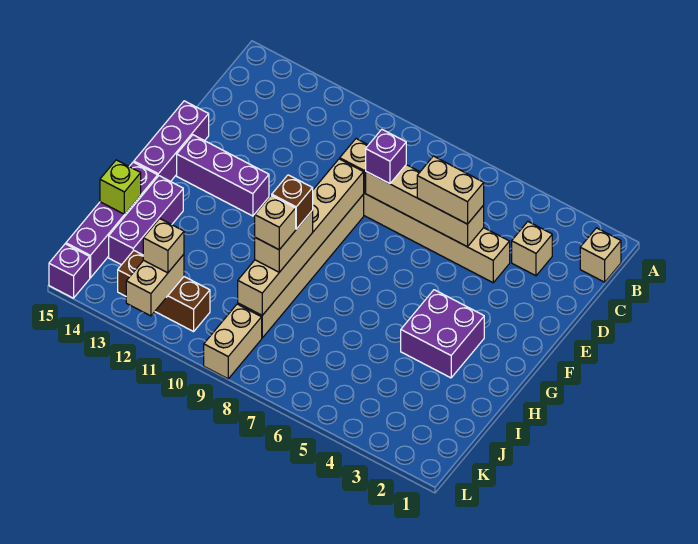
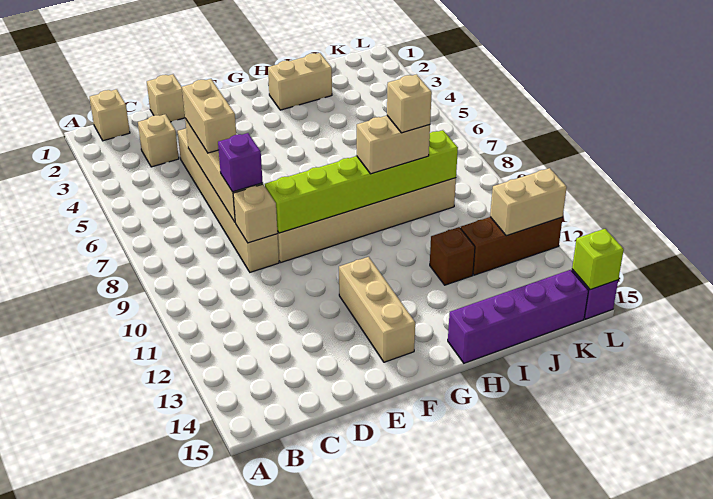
tan 1x6 brick [238,159,364,315] -> lime 1x6 brick [265,130,458,233]
purple 1x3 brick [134,101,209,182] -> none
purple 1x3 brick [177,135,269,216] -> tan 1x3 brick [339,257,415,362]
purple 2x2 brick [401,290,484,378] -> none
brown 1x1 brick [272,175,313,229] -> brown 1x1 brick moved to [430,227,475,285]
purple 1x3 brick [109,176,183,265] -> none
lime 1x1 brick [100,160,141,214] -> lime 1x1 brick moved to [572,229,624,290]
tan 1x2 brick [204,304,262,379] -> tan 1x2 brick moved to [268,53,332,110]
brown 1x3 brick [118,250,210,332] -> brown 1x3 brick turned to [461,217,563,275]
tan 1x1 brick [143,218,184,273] -> tan 1x1 brick moved to [147,74,185,122]

